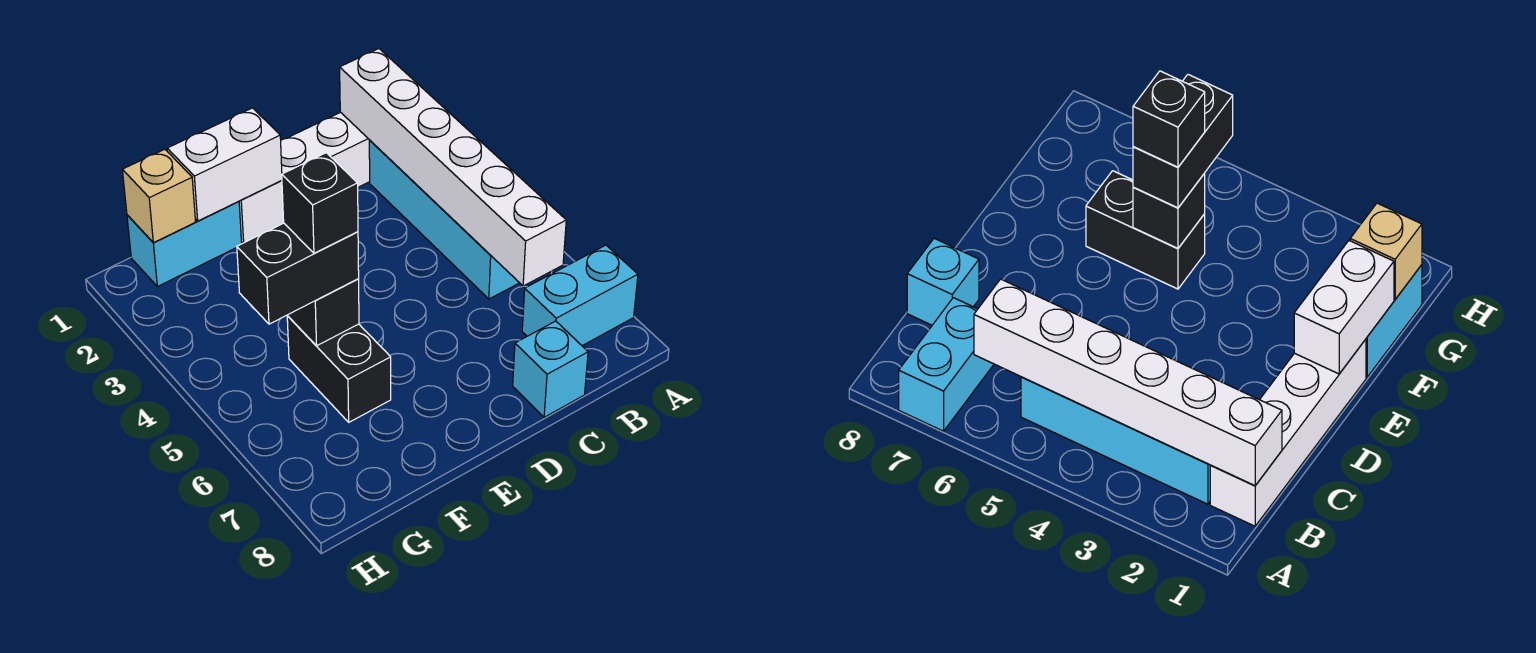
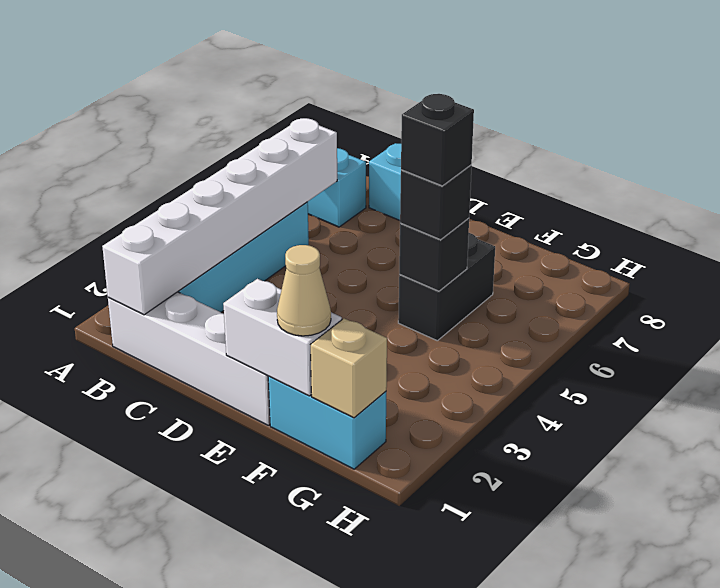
none -> tan 1x1 cone [277,245,331,336]
black 1x2 brick [237,223,359,324] -> black 1x1 brick [400,165,472,240]

